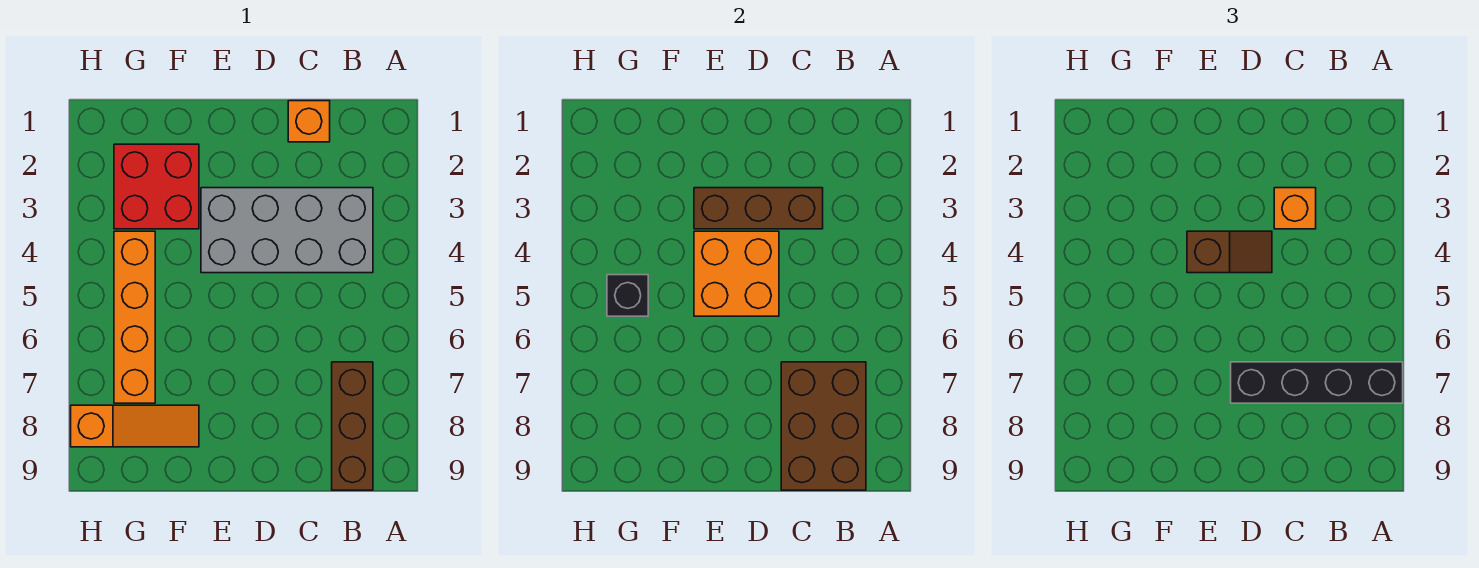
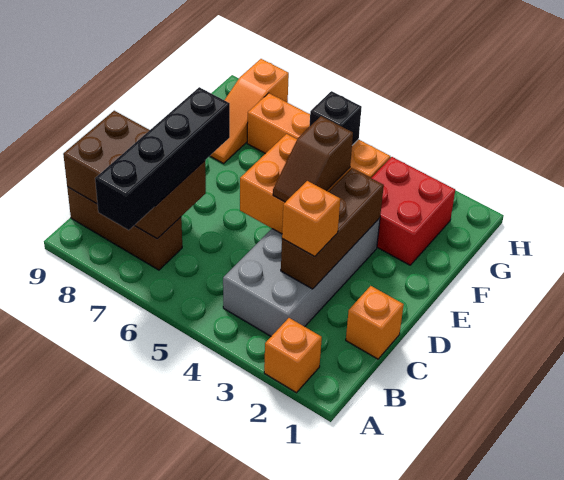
none -> orange 1x1 brick [264,318,322,393]

